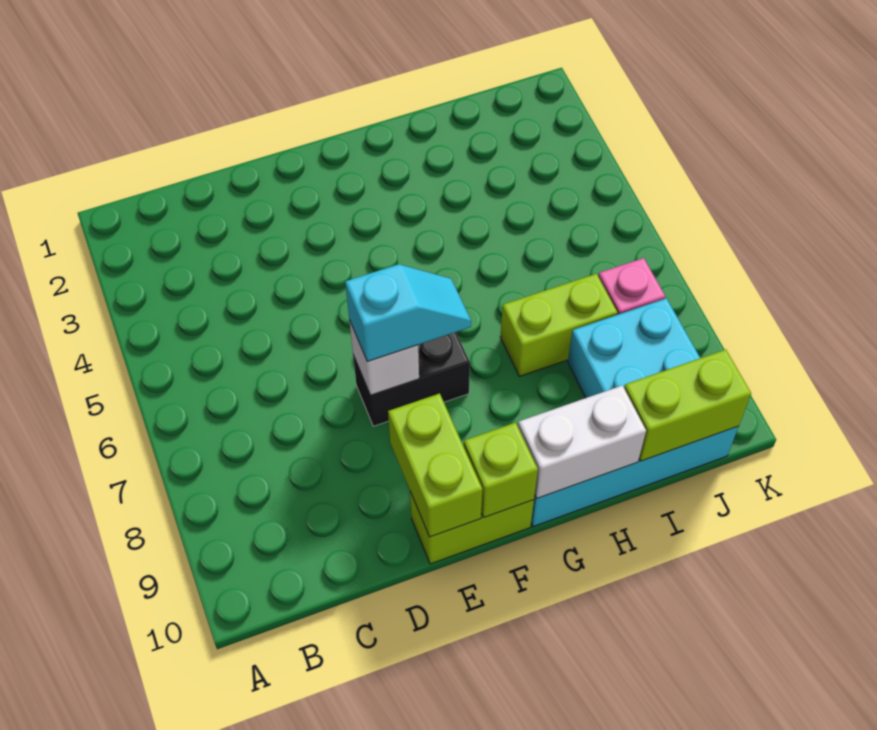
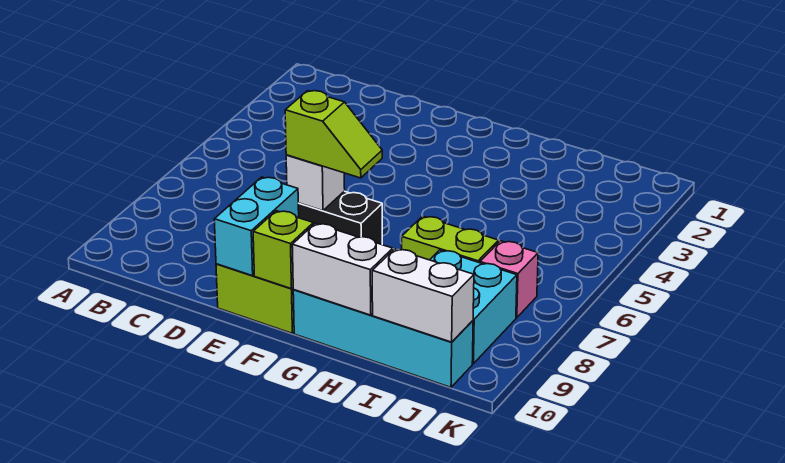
cyan 1x2 slope [345,264,471,362] -> lime 1x2 slope [285,91,382,178]
lime 1x2 brick [388,393,482,537] -> cyan 1x2 brick [214,177,299,276]
lime 1x2 brick [624,350,751,461] -> white 1x2 brick [372,249,474,342]

